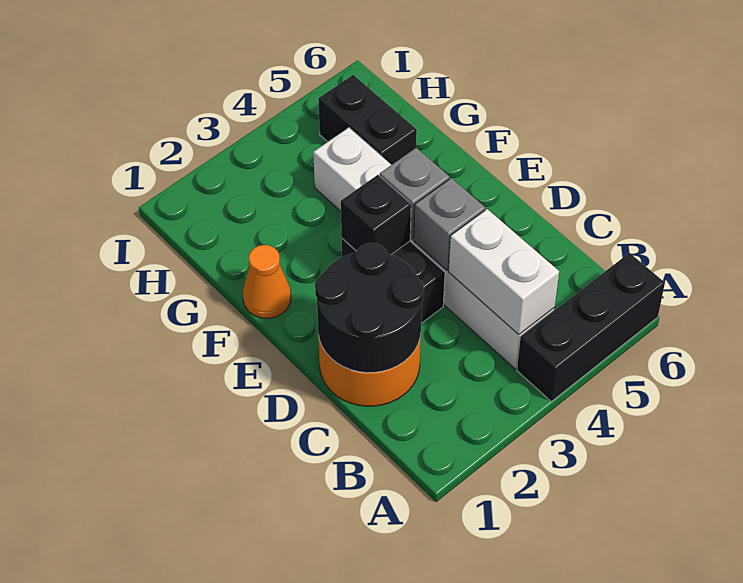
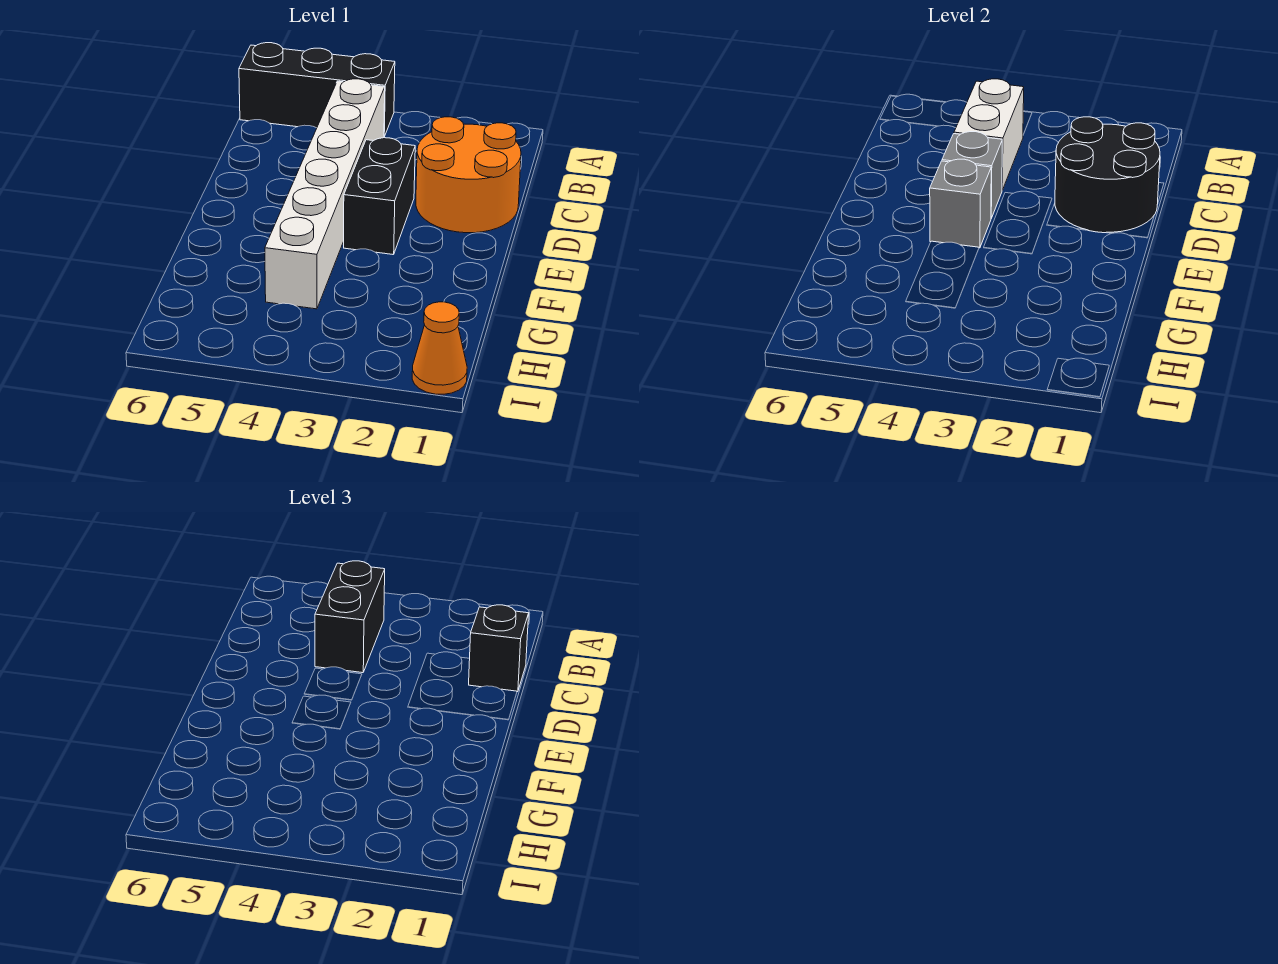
black 1x1 brick [341,175,411,254] -> black 1x1 brick moved to [469,605,529,692]
orange 1x1 cone [243,245,291,318] -> orange 1x1 cone moved to [412,302,467,394]
black 1x2 brick [318,75,417,165] -> black 1x2 brick moved to [315,561,385,673]

